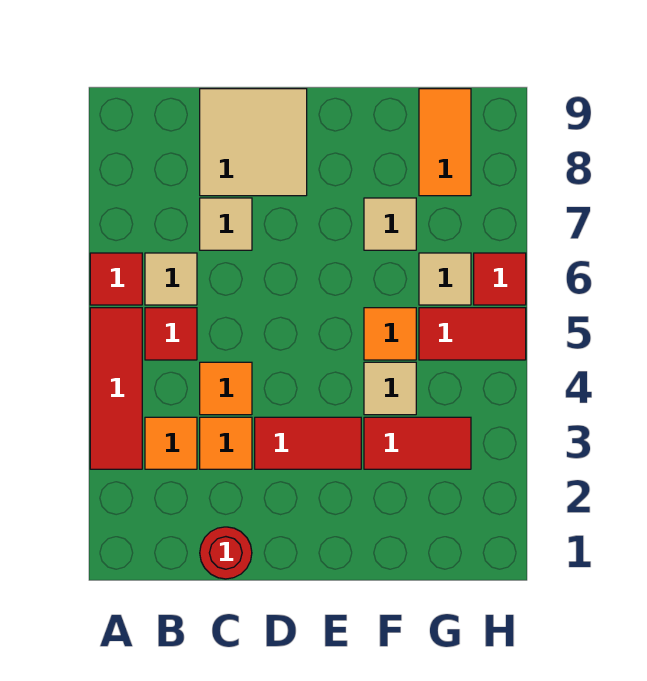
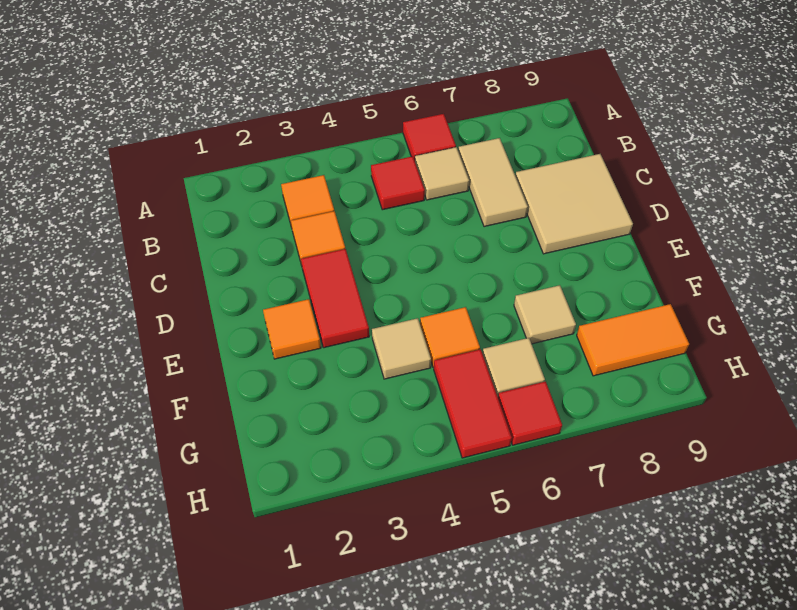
red 1x3 tile [90,308,142,469] -> none
red 1x1 round brick [200,527,252,579] -> none
orange 1x1 tile [200,362,252,415] -> orange 1x1 tile moved to [263,299,321,359]
tan 1x1 tile [200,198,252,250] -> tan 1x2 tile [458,138,528,227]
red 1x2 tile [364,417,471,469] -> none

